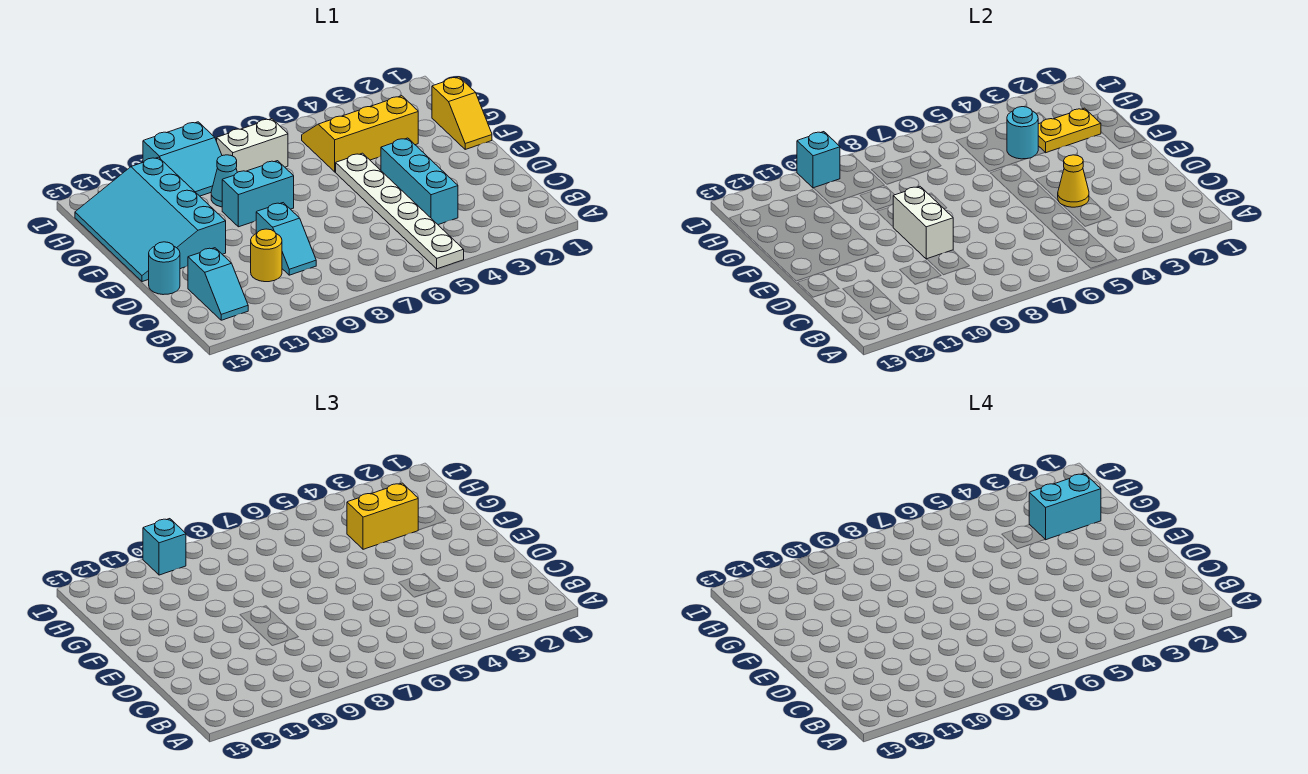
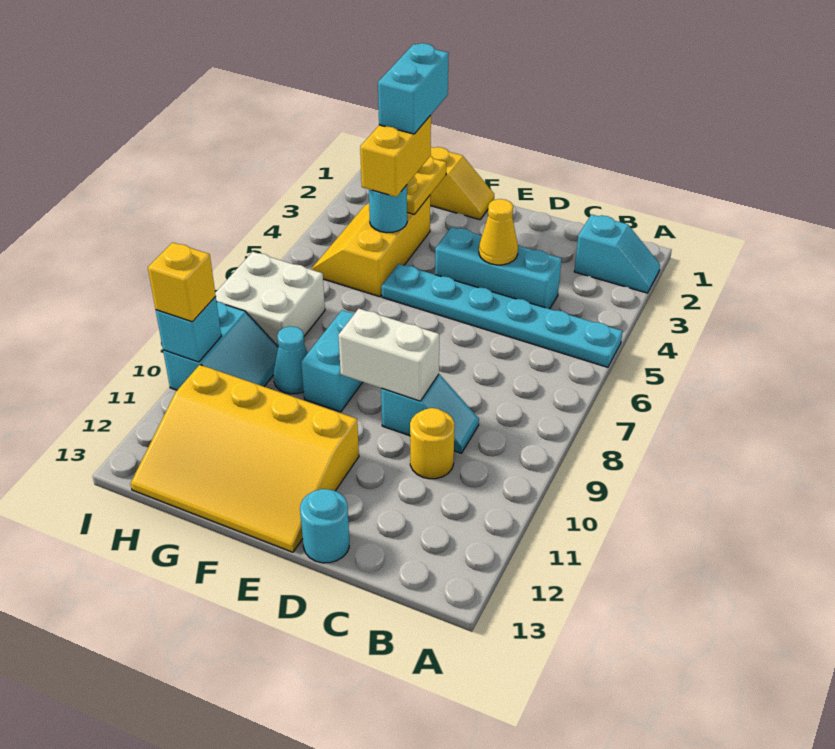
white 1x6 plate [336,153,464,269] -> cyan 1x6 plate [382,264,623,367]
cyan 1x2 slope [188,248,248,320] -> cyan 1x2 slope moved to [574,214,660,293]
cyan 3x4 slope [75,157,226,282] -> yellow 3x4 slope [131,365,359,552]
white 1x2 brick [217,119,288,172] -> white 2x2 brick [215,252,325,346]
cyan 1x1 brick [143,519,186,575] -> yellow 1x1 brick [148,242,216,322]

